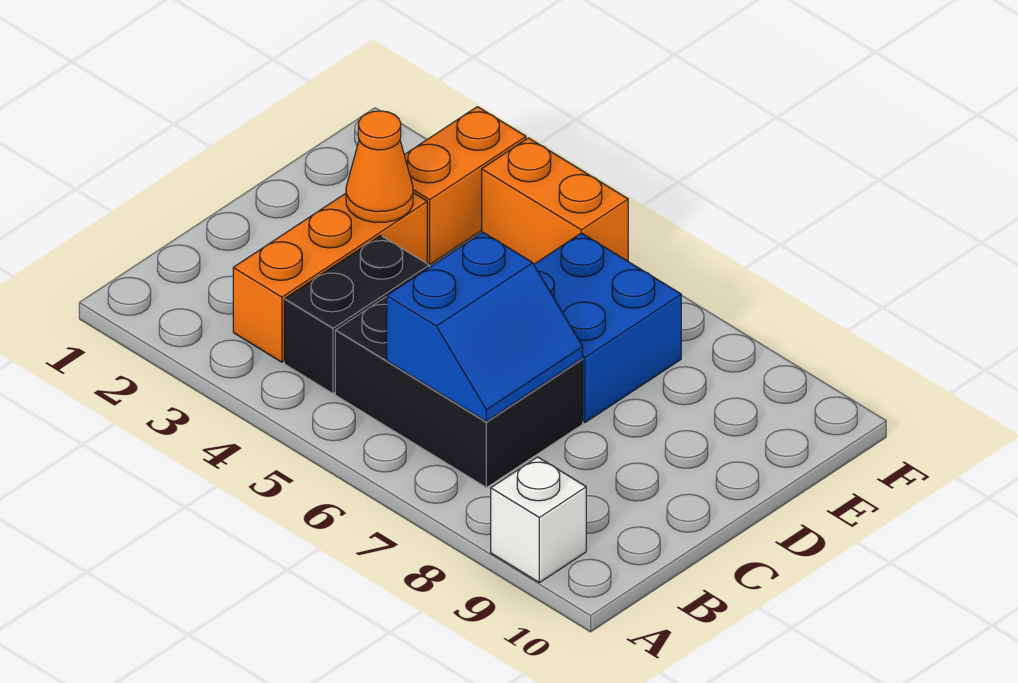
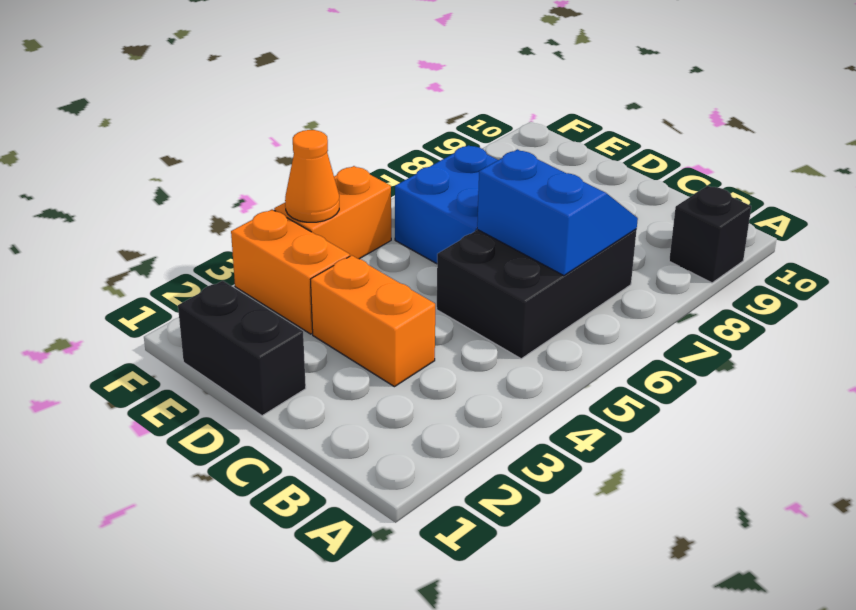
white 1x1 brick [491,457,586,583] -> black 1x1 brick [669,186,751,283]
orange 1x3 brick [233,193,427,362] -> orange 1x2 brick [310,255,435,387]
black 1x2 brick [284,235,429,393] -> black 1x2 brick moved to [178,281,306,416]
orange 1x1 cone [346,111,413,223] -> orange 1x1 cone moved to [285,130,339,222]

